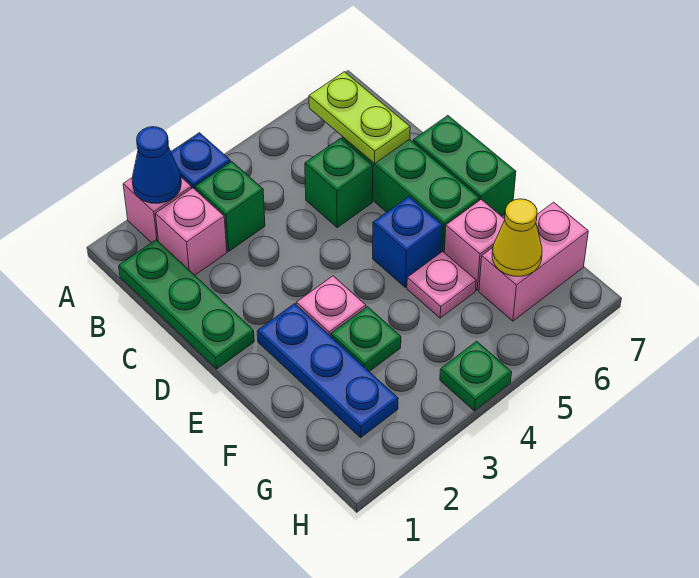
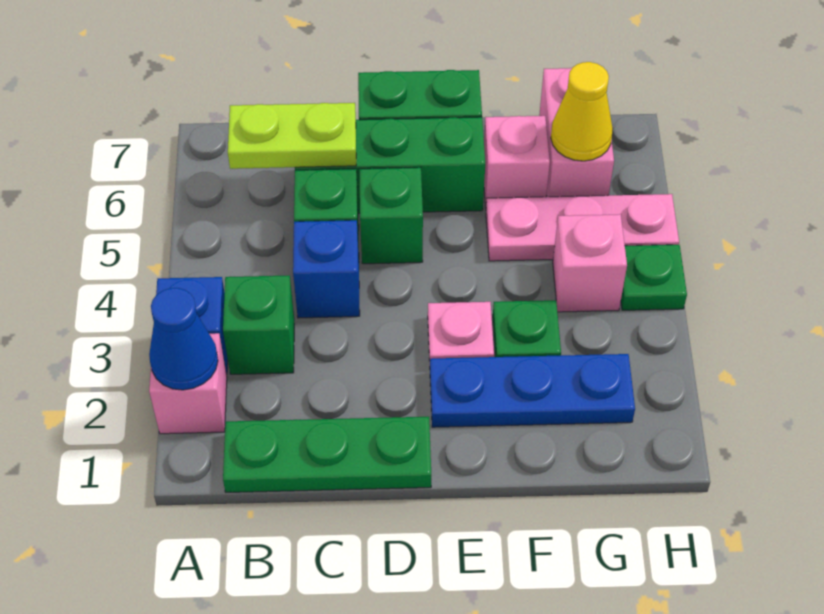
pink 1x1 brick [155,188,227,275] -> pink 1x1 brick moved to [553,214,627,312]
none -> green 1x1 brick [359,167,423,264]
blue 1x1 brick [373,197,442,287] -> blue 1x1 brick moved to [293,220,360,318]
pink 1x1 plate [407,251,476,318] -> pink 1x3 plate [486,194,679,261]

